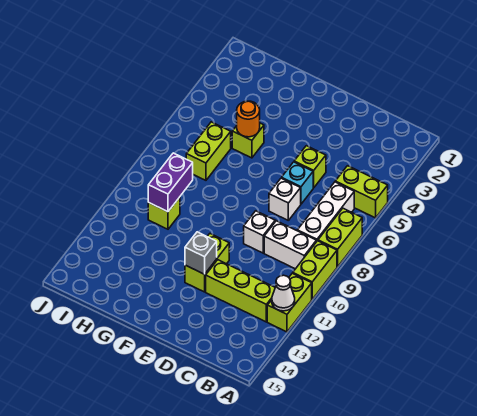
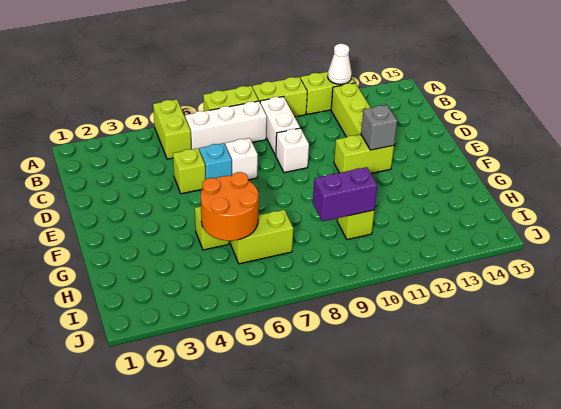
orange 1x1 round brick [237,101,260,137] -> orange 2x2 round brick [201,172,259,241]

